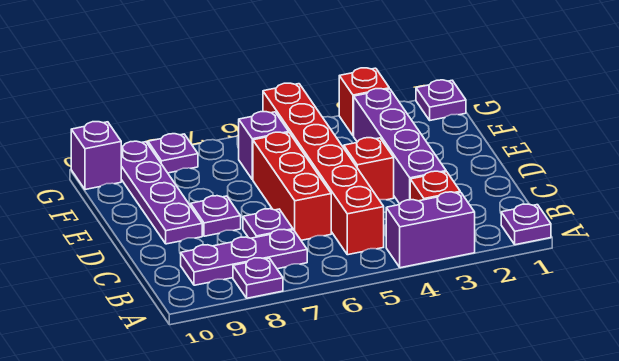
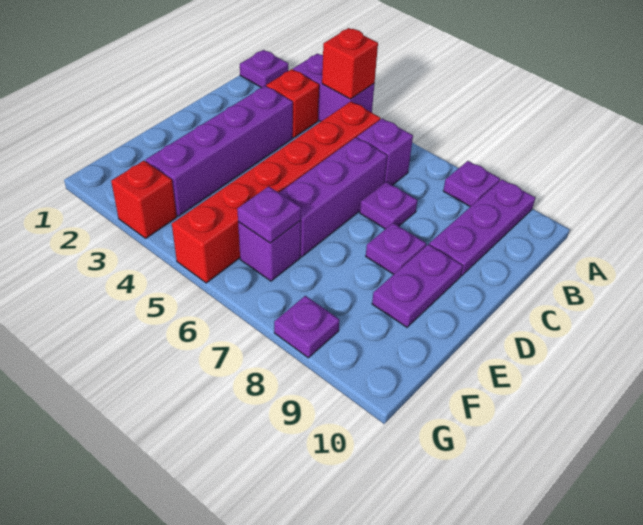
purple 1x3 plate [181,230,307,285] -> purple 1x3 plate turned to [429,179,535,276]
red 1x3 brick [253,132,331,240] -> purple 1x3 brick [279,138,387,257]
red 1x1 brick [344,138,394,200] -> red 1x1 brick moved to [322,28,378,99]
purple 1x4 plate [121,141,202,244] -> purple 1x2 plate [372,244,463,327]
purple 1x1 plate [416,80,466,120] -> purple 1x1 plate moved to [237,186,301,243]
purple 1x1 brick [71,122,121,190] -> purple 1x1 brick moved to [357,119,413,185]

